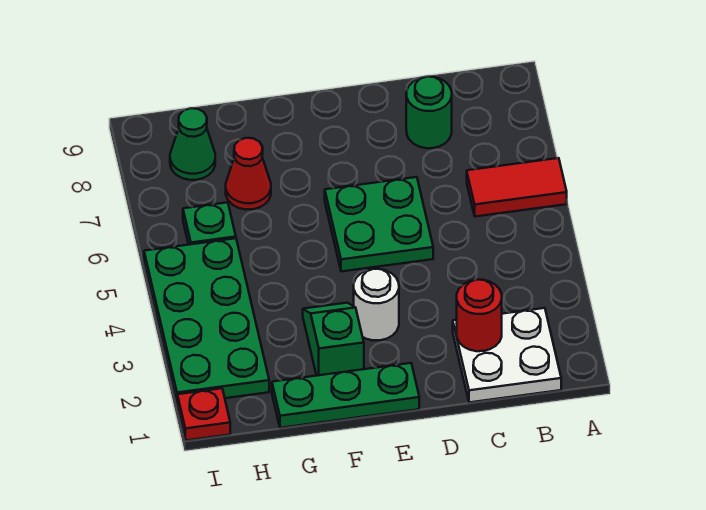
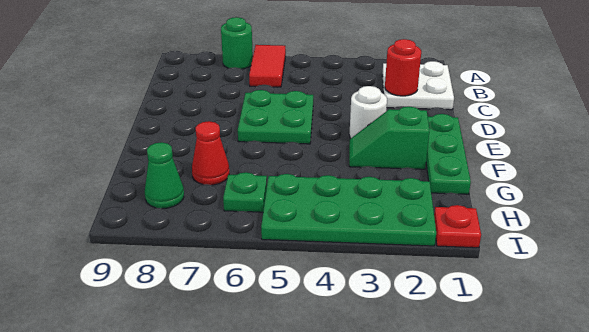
green 1x1 round brick [406,77,452,148] -> green 1x1 round brick moved to [221,17,253,69]

